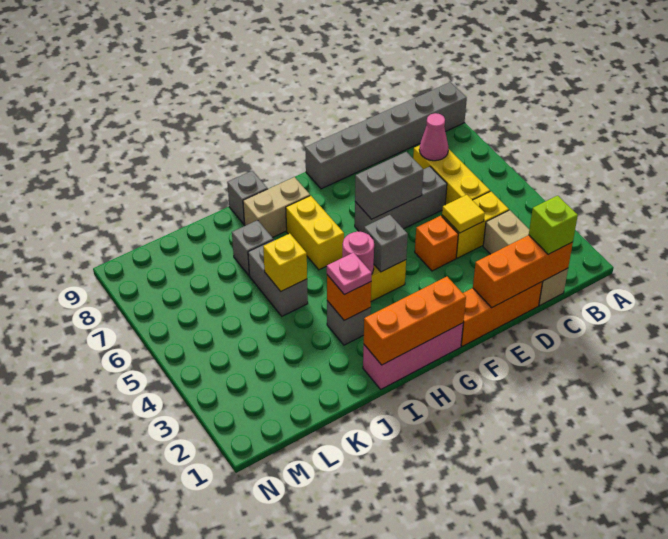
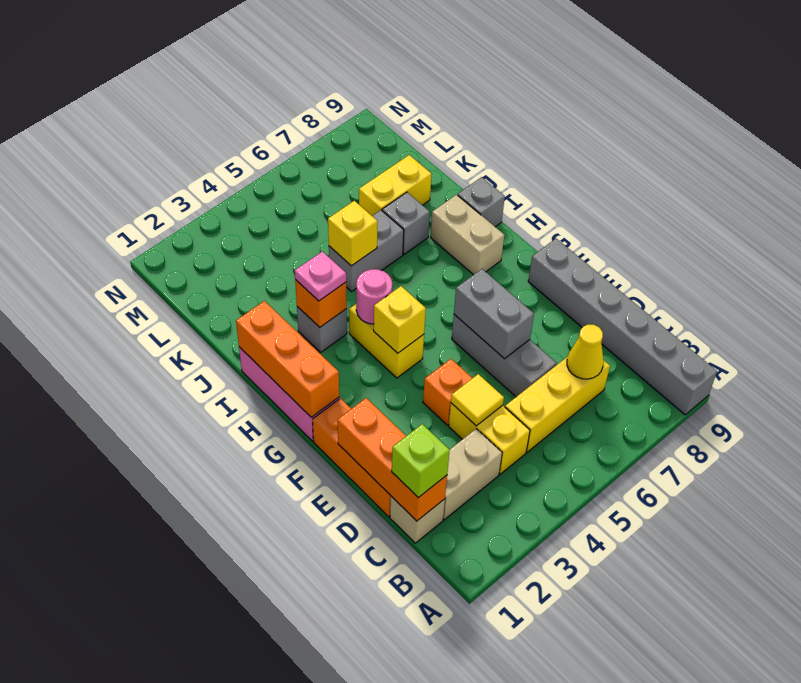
pink 1x1 cone [419,113,448,161] -> yellow 1x1 cone [567,324,604,379]
grey 1x1 brick [364,215,408,272] -> yellow 1x1 brick [374,286,426,353]
yellow 1x2 brick [286,196,344,270] -> yellow 1x2 brick moved to [359,155,431,216]

